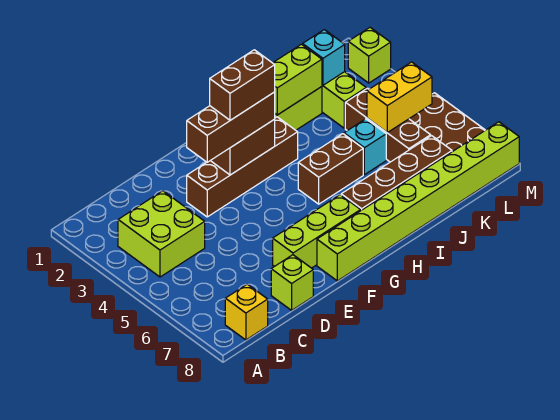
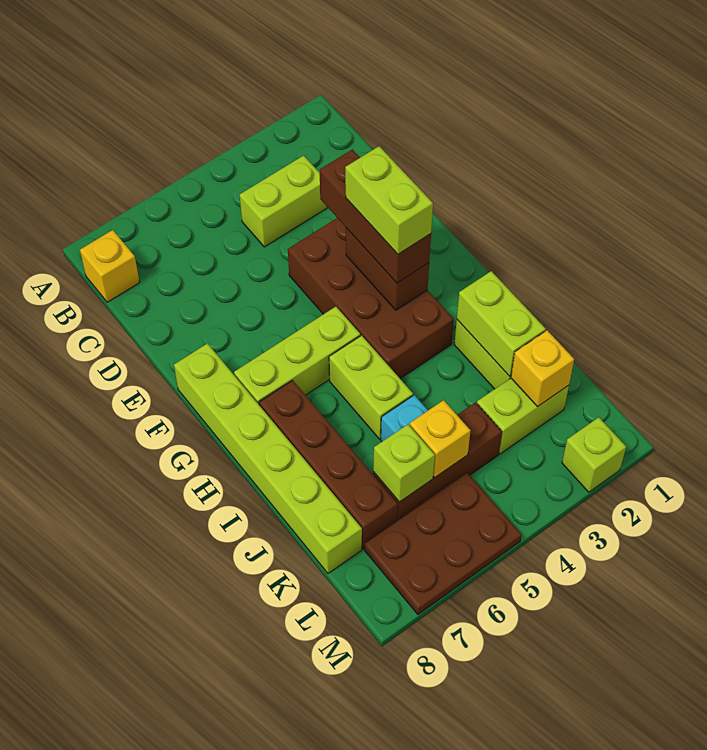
lime 2x2 brick [118,191,205,277] -> lime 1x2 brick [240,155,327,247]
lime 1x1 brick [271,255,313,310] -> lime 1x1 brick moved to [373,424,435,502]
brown 1x4 brick [187,117,298,217] -> brown 2x4 brick [288,218,454,378]
lime 1x3 brick [273,195,361,268] -> lime 1x3 brick turned to [234,307,360,404]
brown 1x2 brick [210,50,275,120] -> lime 1x2 brick [345,146,433,254]
lime 1x8 brick [317,122,519,281] -> lime 1x6 brick [174,343,362,573]
brown 1x2 brick [298,134,363,204] -> lime 1x2 brick [329,335,413,439]
cyan 1x1 brick [303,30,345,85] -> yellow 1x1 brick [511,330,574,406]
yellow 1x2 brick [367,62,432,132] -> yellow 1x1 brick [410,400,471,478]

